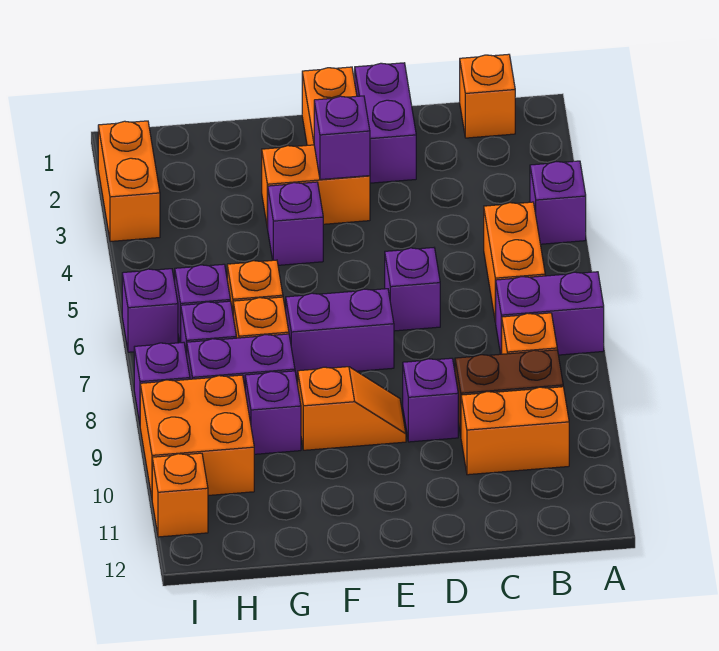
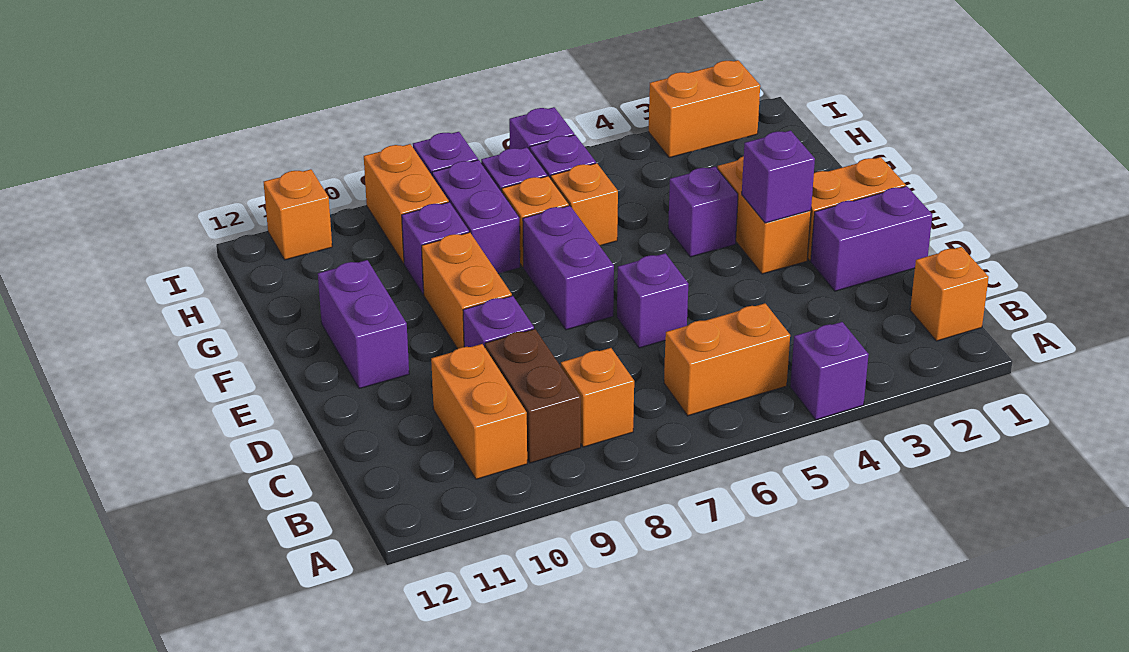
purple 1x2 brick [496,272,604,355] -> purple 1x2 brick moved to [318,260,409,389]
orange 1x2 slope [298,367,406,450] -> orange 1x2 brick [422,232,512,349]
orange 2x2 brick [140,375,254,497] -> orange 1x2 brick [364,144,449,263]

